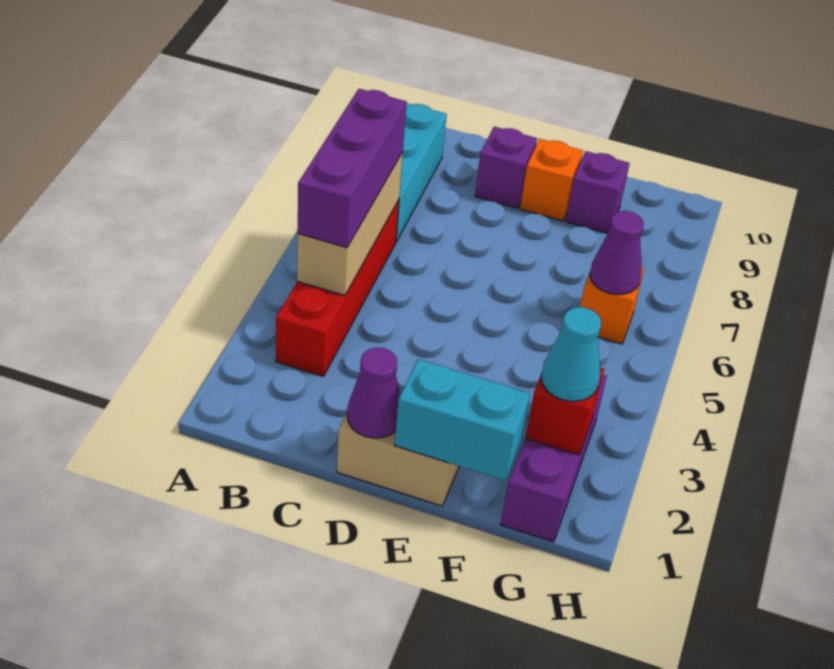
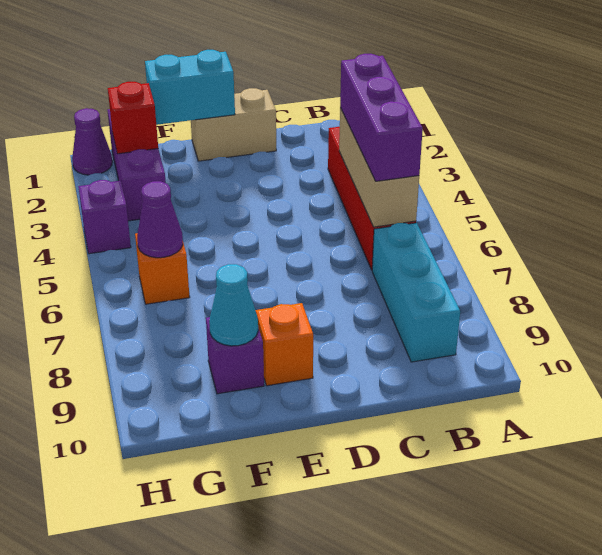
purple 1x1 cone [347,348,400,438] -> purple 1x1 cone moved to [72,108,112,175]
purple 1x1 brick [475,127,537,208] -> purple 1x1 brick moved to [78,180,131,254]
cyan 1x1 cone [541,307,601,401] -> cyan 1x1 cone moved to [209,264,258,346]

